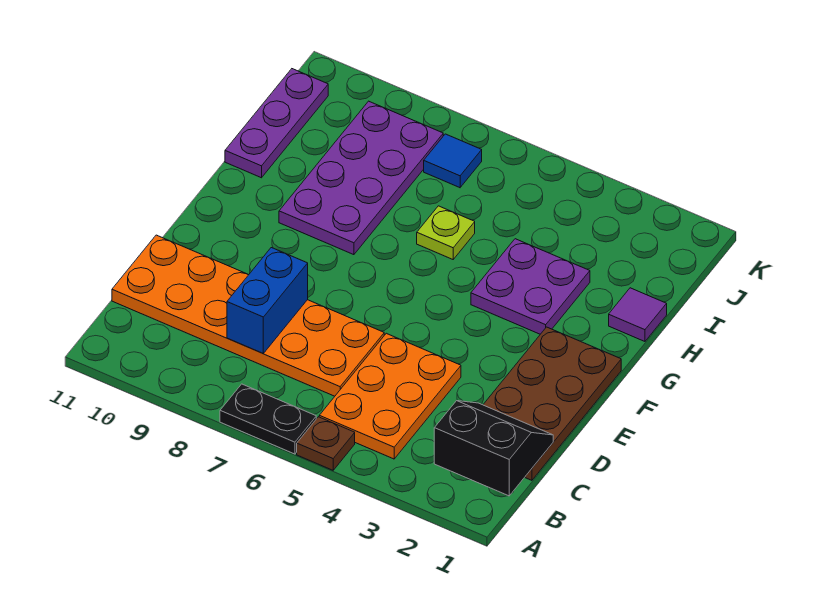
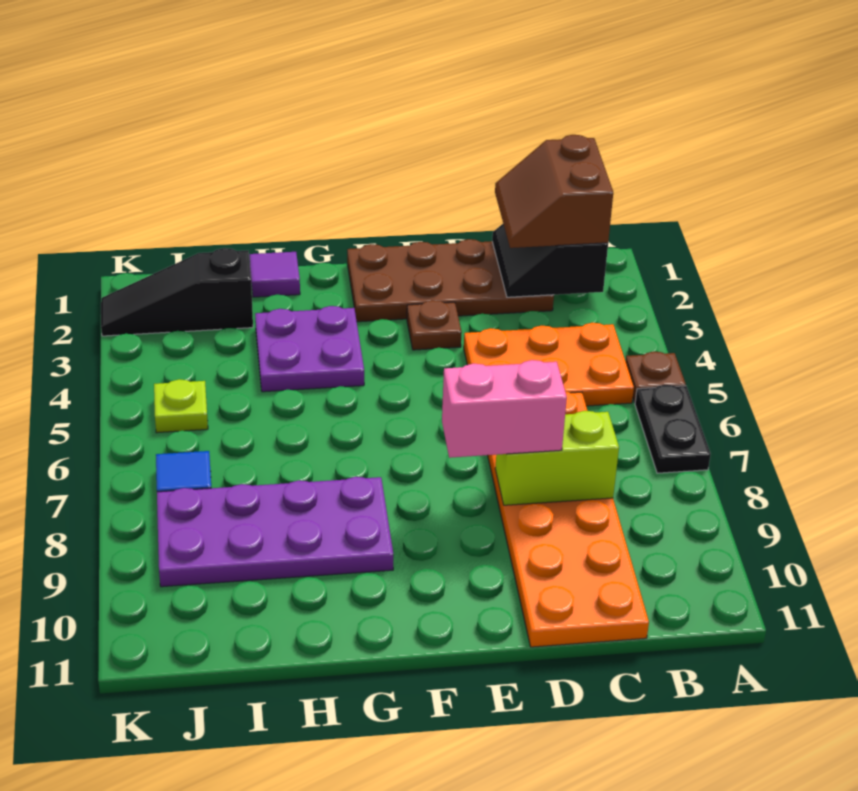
none -> brown 2x2 slope [495,135,613,248]
blue 1x2 brick [227,248,308,353] -> lime 1x2 brick [495,411,619,505]
none -> pink 1x2 brick [442,360,567,458]
none -> brown 1x1 plate [407,300,462,350]
lime 1x1 plate [417,206,475,259] -> lime 1x1 plate moved to [154,379,208,433]
purple 1x3 plate [225,69,328,178] -> none
none -> black 1x3 slope [101,248,253,336]

